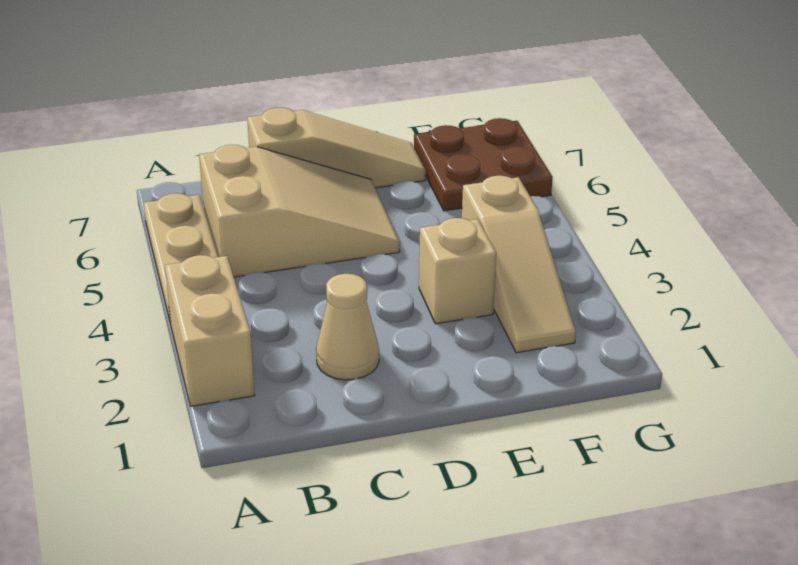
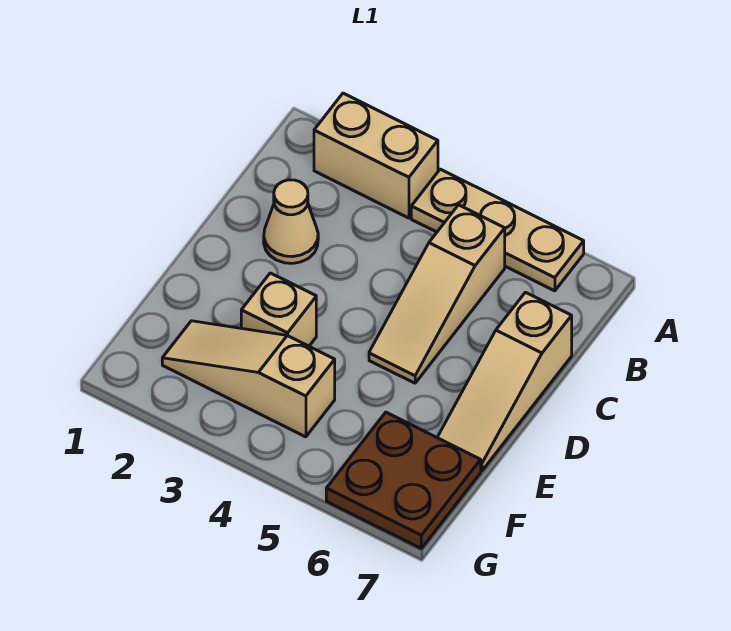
tan 2x3 slope [199,145,400,277] -> tan 1x3 slope [369,205,505,383]

